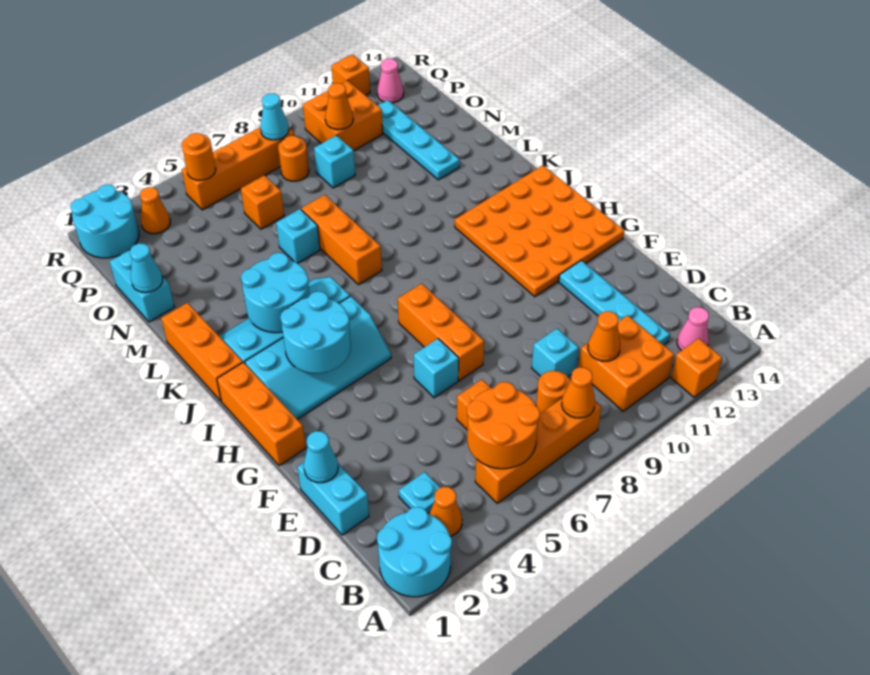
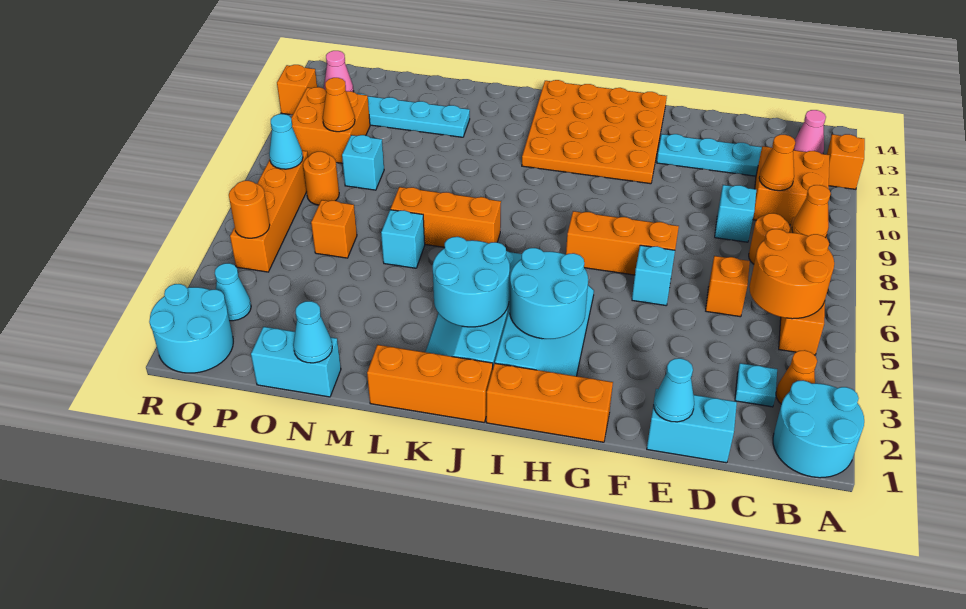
orange 1x1 cone [140,187,170,234] -> cyan 1x1 cone [215,263,251,321]

